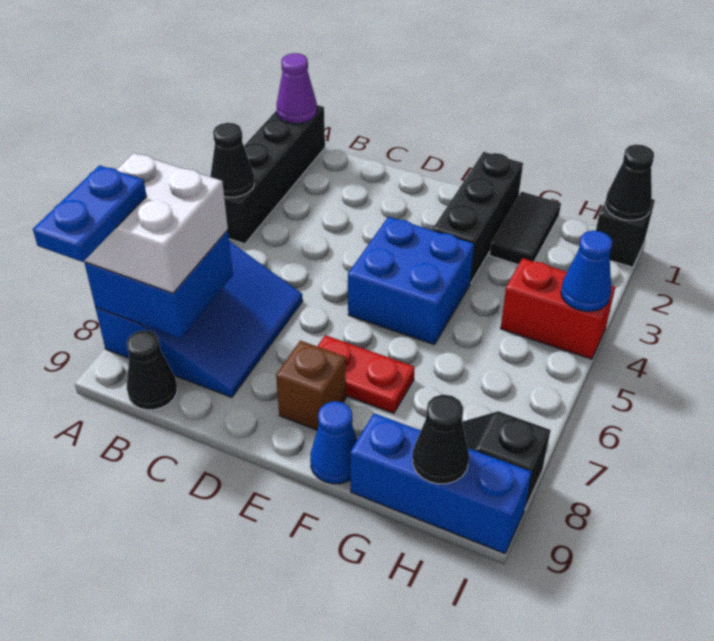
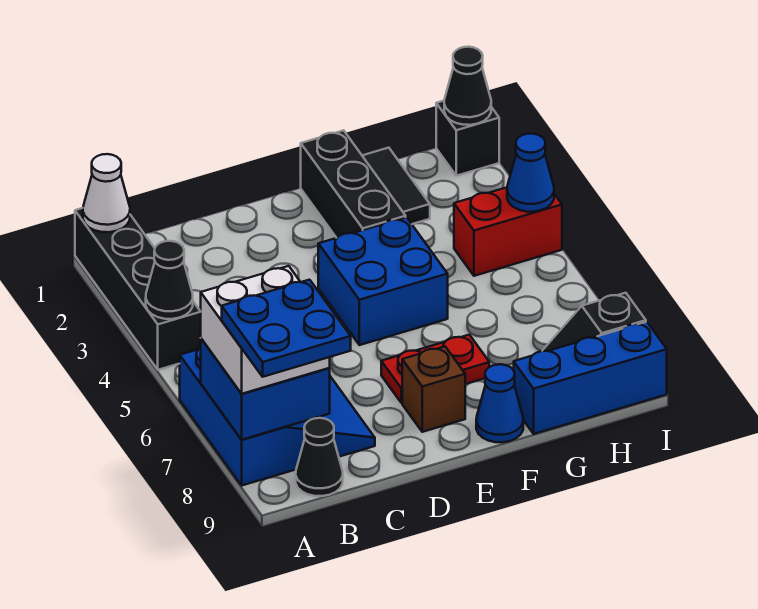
purple 1x1 cone [277,53,317,124] -> white 1x1 cone [83,154,130,232]
blue 1x2 plate [33,165,146,262] -> blue 2x2 plate [222,280,351,377]
black 1x1 cone [413,395,469,484] -> none

